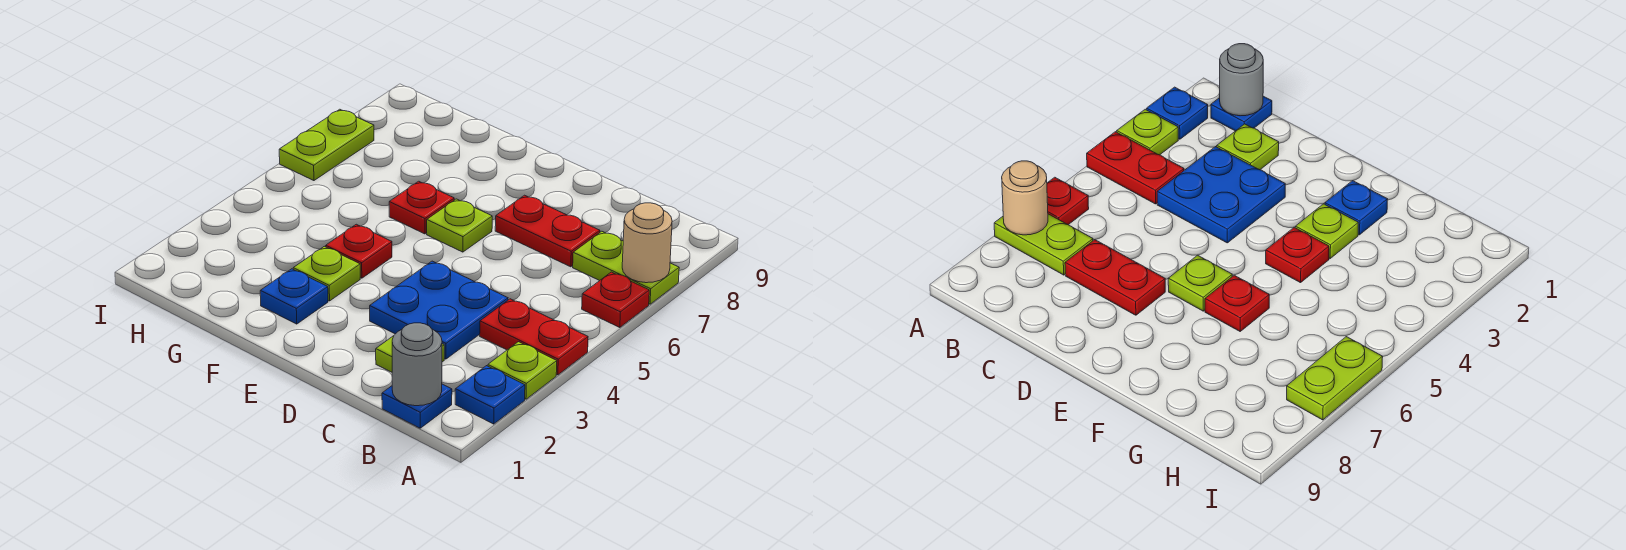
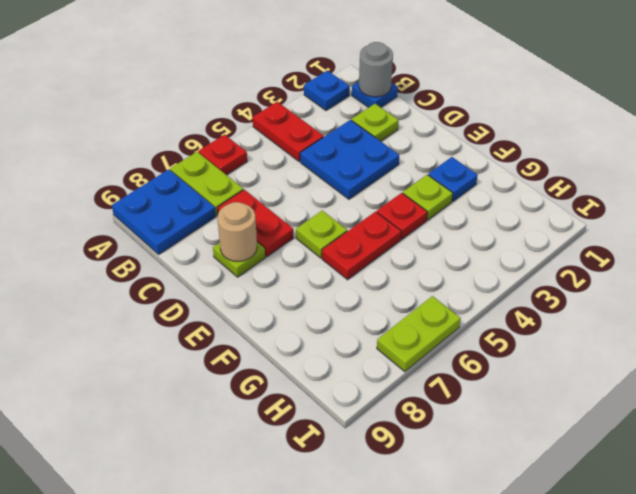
lime 1x1 plate [488,342,557,399] -> lime 1x1 plate moved to [213,242,265,277]
tan 1x1 round brick [622,203,672,283] -> tan 1x1 round brick moved to [217,202,257,261]
none -> blue 2x2 plate [112,169,216,254]
red 1x1 plate [389,181,454,234] -> red 1x2 plate [322,212,401,280]

